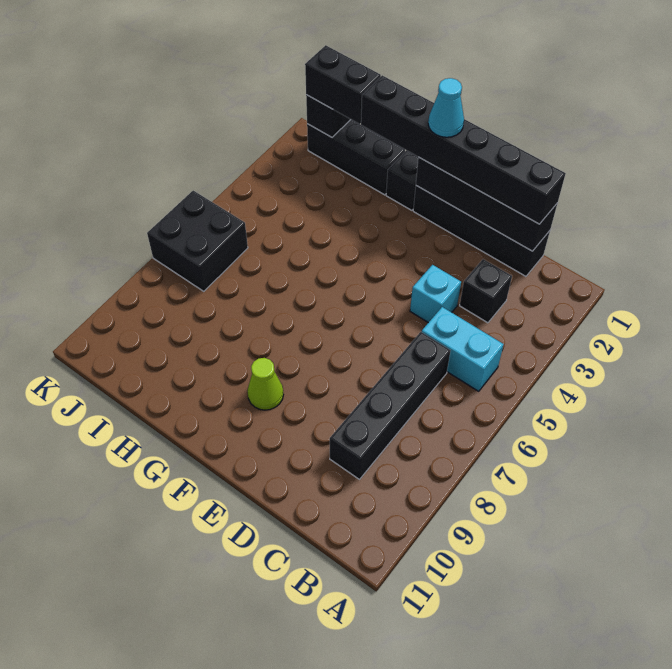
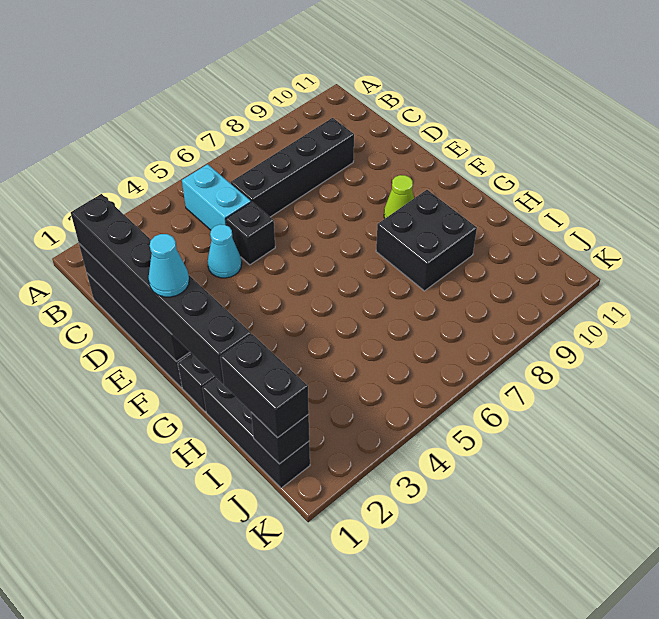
black 1x1 brick [460,259,512,323] -> black 1x1 brick moved to [226,202,275,265]
cyan 1x1 brick [410,265,461,323] -> cyan 1x1 cone [208,224,242,278]
black 2x2 brick [147,191,248,291] -> black 2x2 brick moved to [376,190,477,291]

